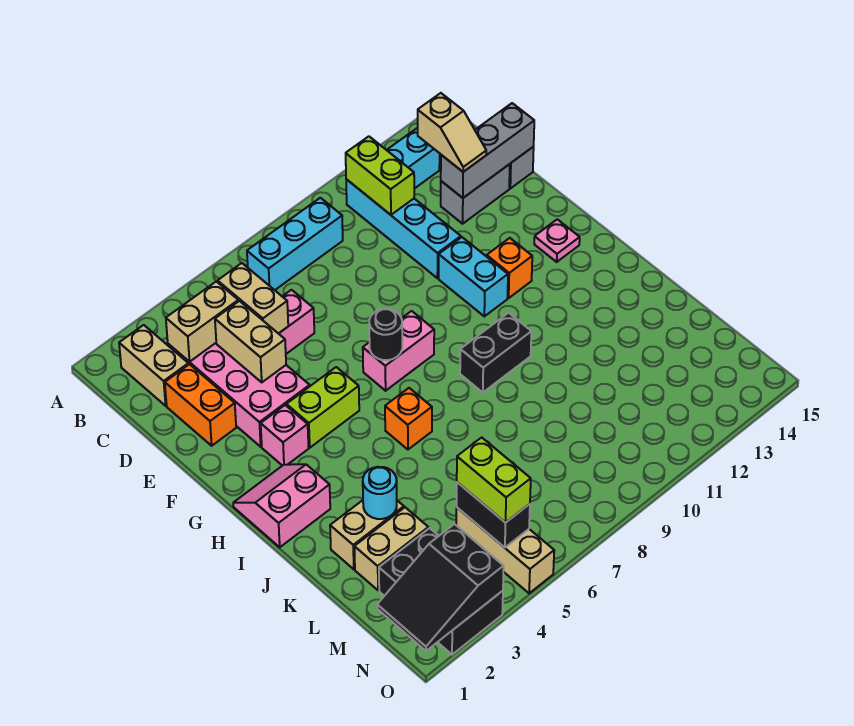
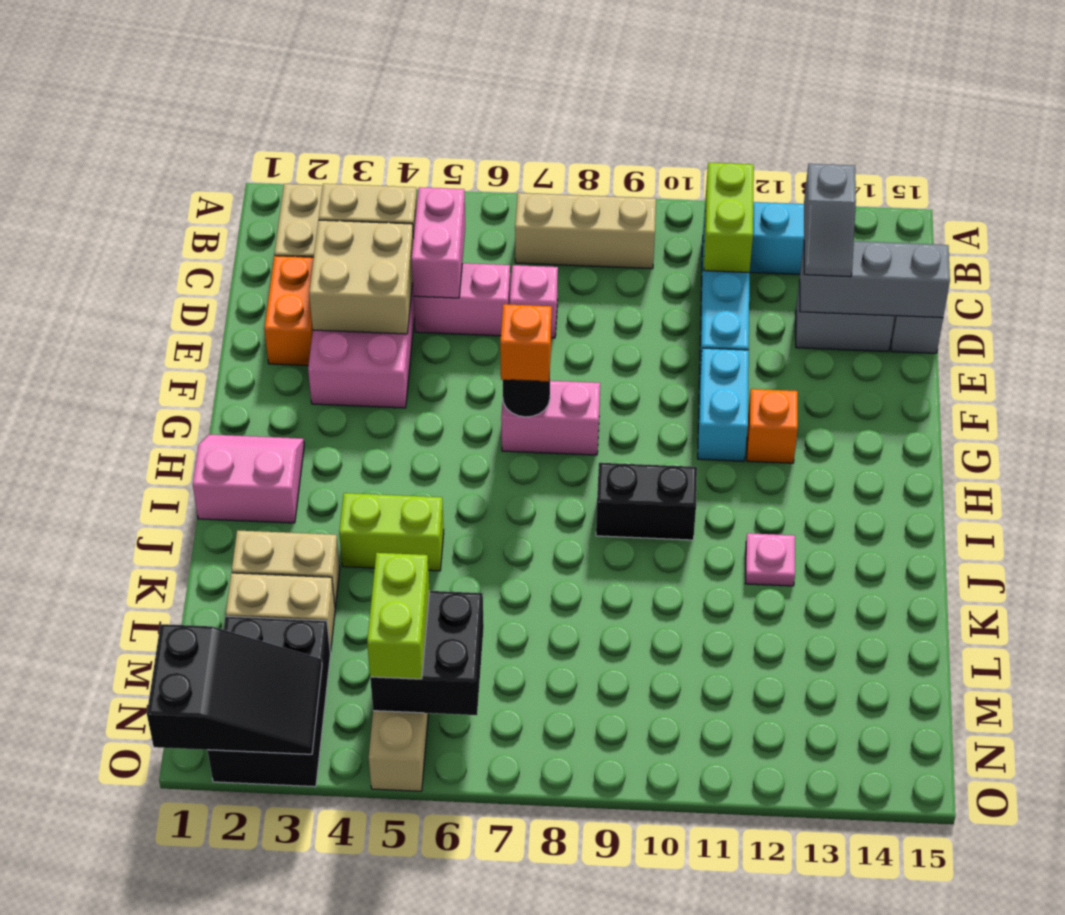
cyan 1x3 brick [247,198,343,290] -> tan 1x3 brick [515,193,656,269]
tan 1x2 brick [218,263,288,334] -> pink 1x2 brick [412,187,465,298]
tan 1x2 slope [418,93,486,172] -> grey 1x2 slope [804,164,856,277]
tan 1x2 brick [215,301,286,382] -> tan 2x2 brick [309,220,414,334]
pink 1x1 brick [261,405,309,466] -> pink 1x1 brick moved to [510,265,558,338]
lime 1x2 brick [286,367,359,448] -> lime 1x2 brick moved to [339,493,444,571]
pink 1x1 plate [534,219,580,262] -> pink 1x1 plate moved to [745,533,795,586]
orange 1x1 brick [385,388,432,449] -> orange 1x1 brick moved to [500,304,552,382]
cyan 1x1 round brick [363,467,397,519] -> none
black 1x2 brick [457,482,530,547] -> black 2x2 brick [370,591,484,715]
black 2x3 slope [377,524,504,651] -> black 2x3 slope turned to [147,624,322,754]

